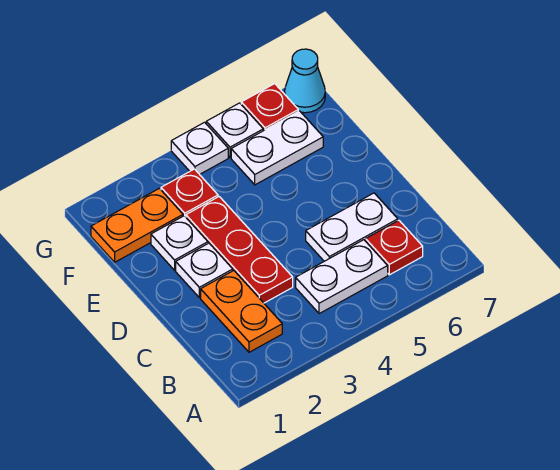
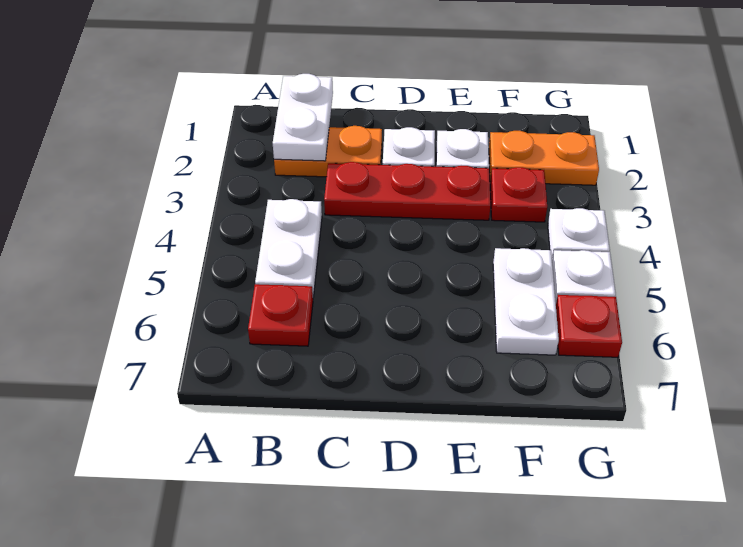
white 1x2 plate [306,193,398,261] -> white 1x2 plate moved to [273,74,333,161]
orange 1x2 plate [91,188,183,262] -> orange 1x2 plate turned to [489,131,599,185]
cyan 1x1 cone [284,49,325,113] -> none

